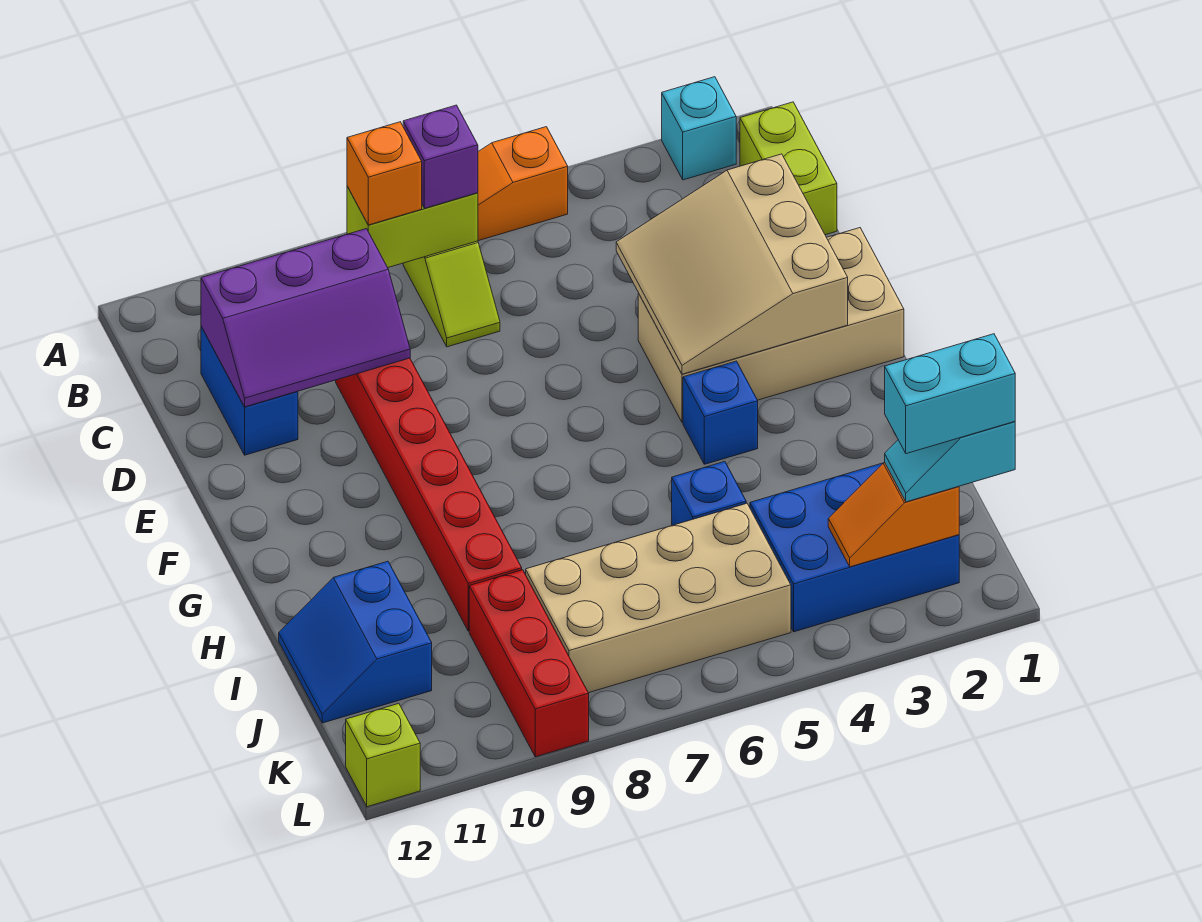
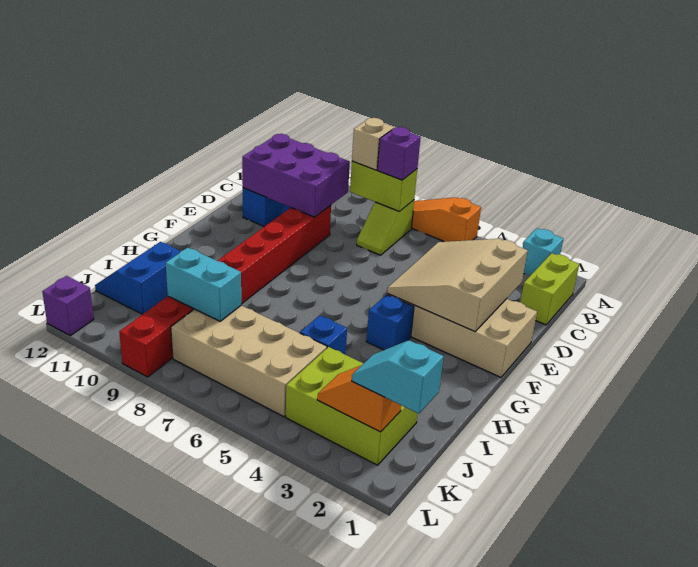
orange 1x1 brick [347,122,422,225] -> tan 1x1 brick [352,118,394,170]
purple 2x3 slope [201,229,410,407] -> purple 2x3 brick [242,134,350,217]
blue 2x3 brick [750,463,959,632] -> lime 2x3 brick [286,347,418,465]
cyan 1x2 brick [885,334,1015,454] -> cyan 1x2 brick moved to [166,248,241,321]
lime 1x1 brick [346,704,420,807] -> purple 1x1 brick [42,276,94,335]

